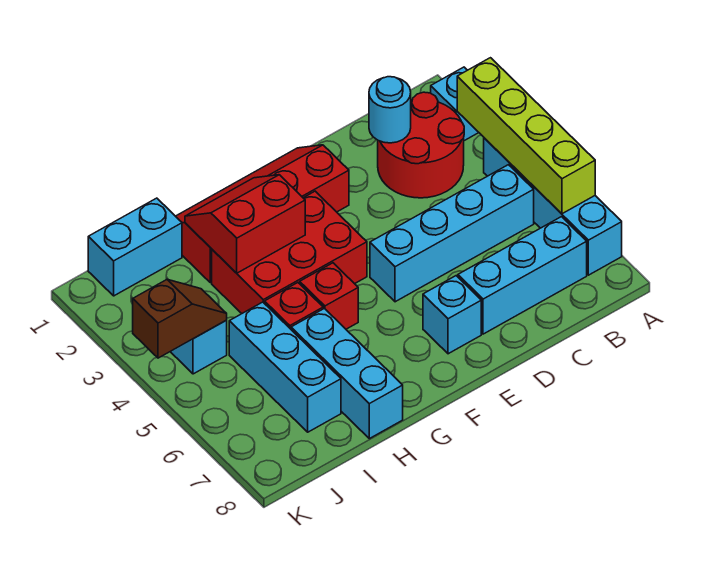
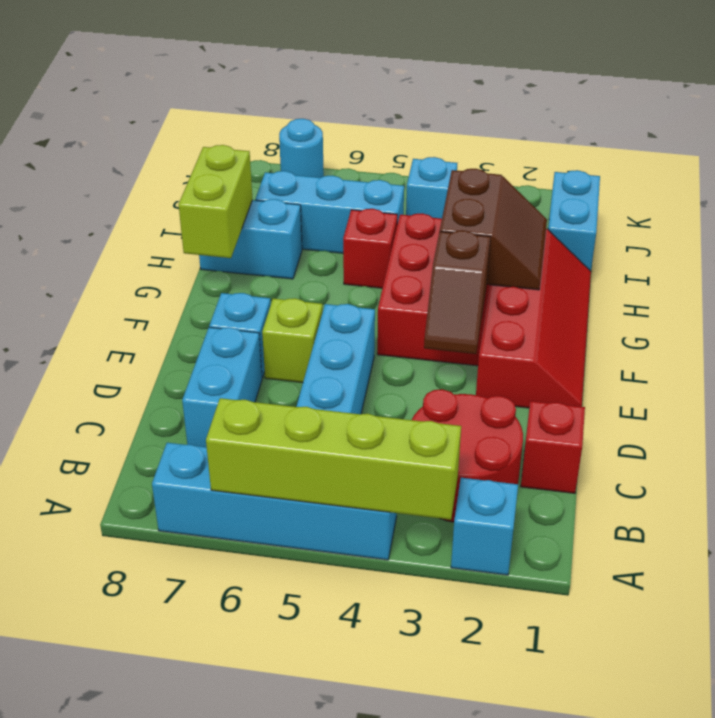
cyan 1x3 brick [458,217,587,334] -> cyan 1x2 brick [182,327,262,447]
cyan 1x1 round brick [369,77,411,143] -> cyan 1x1 round brick moved to [279,119,324,178]
none -> lime 1x1 brick [262,298,323,383]
red 2x2 slope [185,175,305,273] -> brown 2x2 slope [440,169,547,290]
red 1x1 brick [300,263,358,329] -> red 1x1 brick moved to [521,401,585,493]
none -> lime 1x2 brick [179,145,253,258]
cyan 1x3 brick [291,309,403,439] -> cyan 1x2 brick [199,199,302,279]
brown 1x2 slope [133,279,227,358] -> brown 1x2 slope moved to [424,231,490,354]

